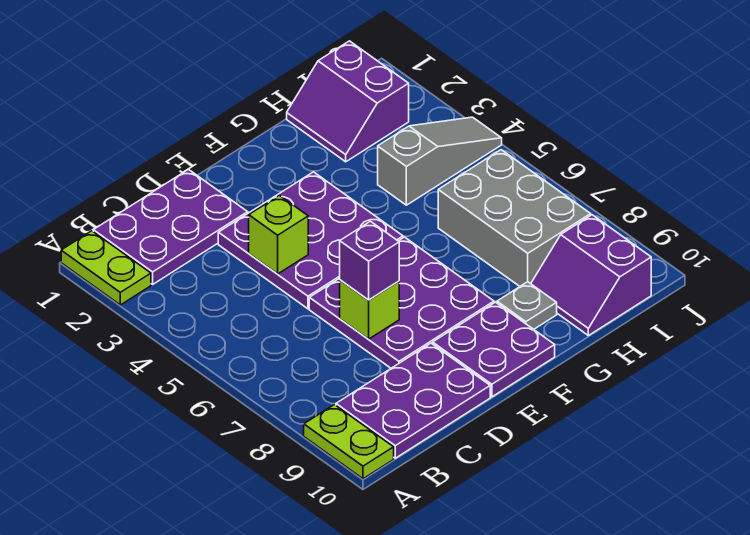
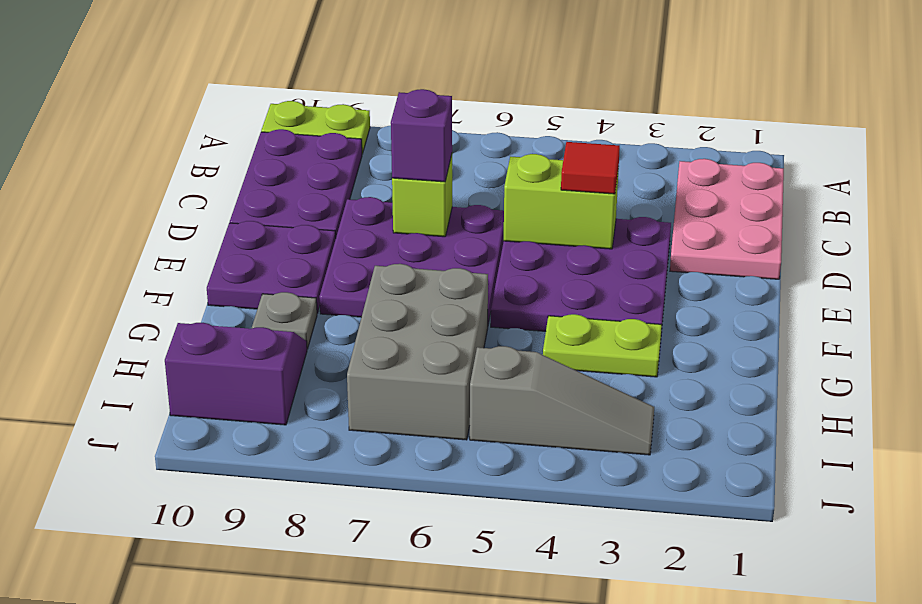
lime 1x2 plate [61,231,151,305] -> lime 1x2 plate moved to [543,314,662,377]
purple 2x3 plate [93,169,248,284] -> pink 2x3 plate [670,159,784,279]
lime 1x1 brick [249,195,308,274] -> lime 1x2 brick [504,154,619,249]
none -> red 1x1 tile [561,142,620,194]
purple 2x2 slope [287,41,409,162] -> none
grey 1x3 slope [378,117,502,205] -> grey 1x3 slope turned to [470,346,654,455]
grey 2x3 brick [438,150,591,286] -> grey 2x3 brick turned to [347,264,488,440]

